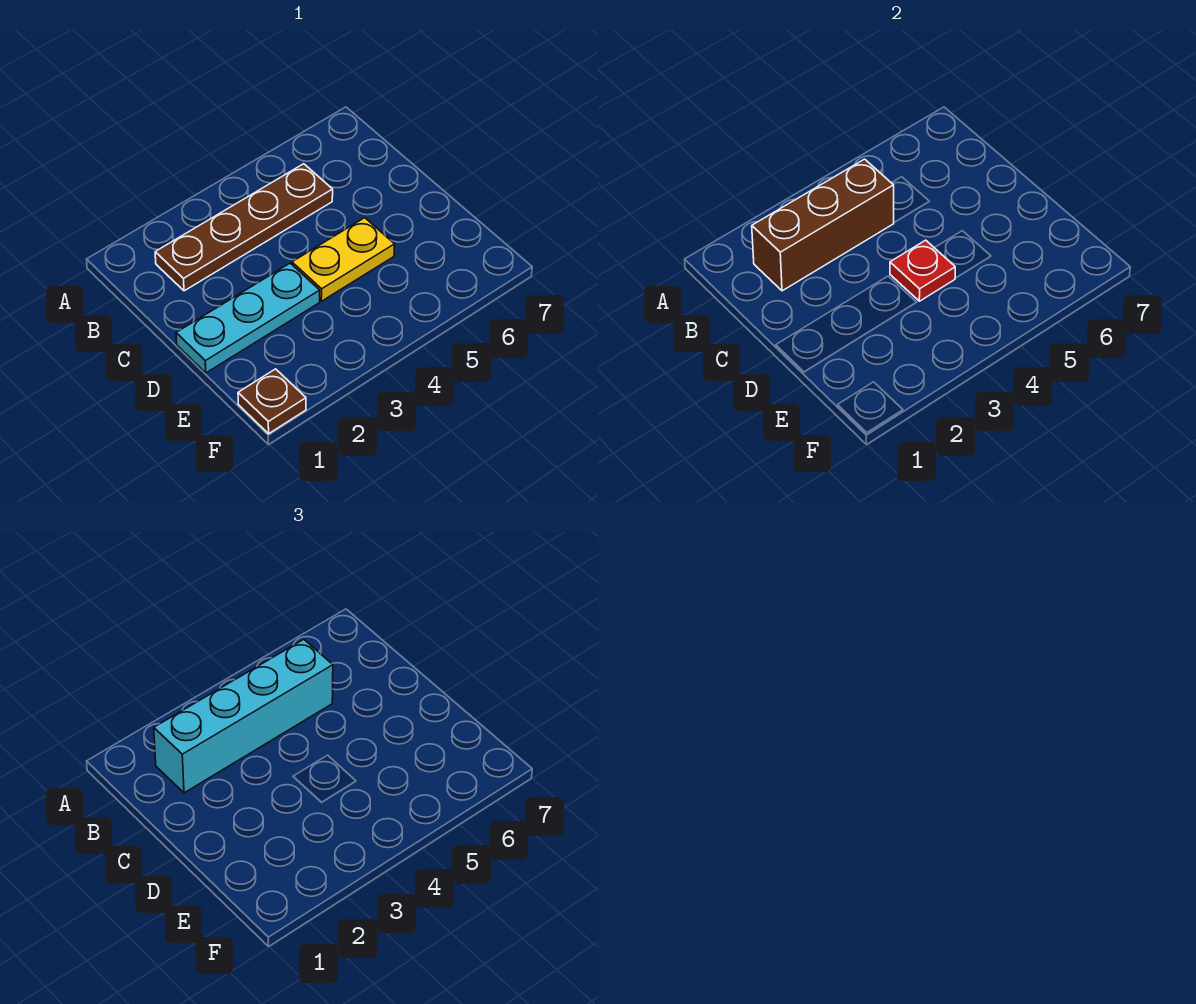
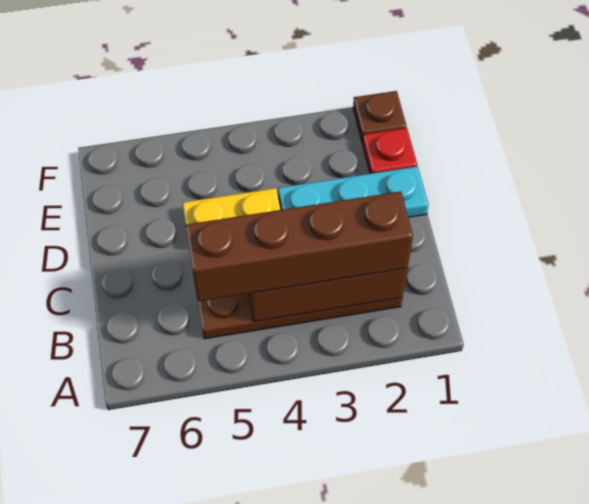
cyan 1x4 brick [154,639,333,793] -> brown 1x4 brick [186,191,413,302]
red 1x1 plate [890,240,955,301] -> red 1x1 plate moved to [363,128,417,174]

